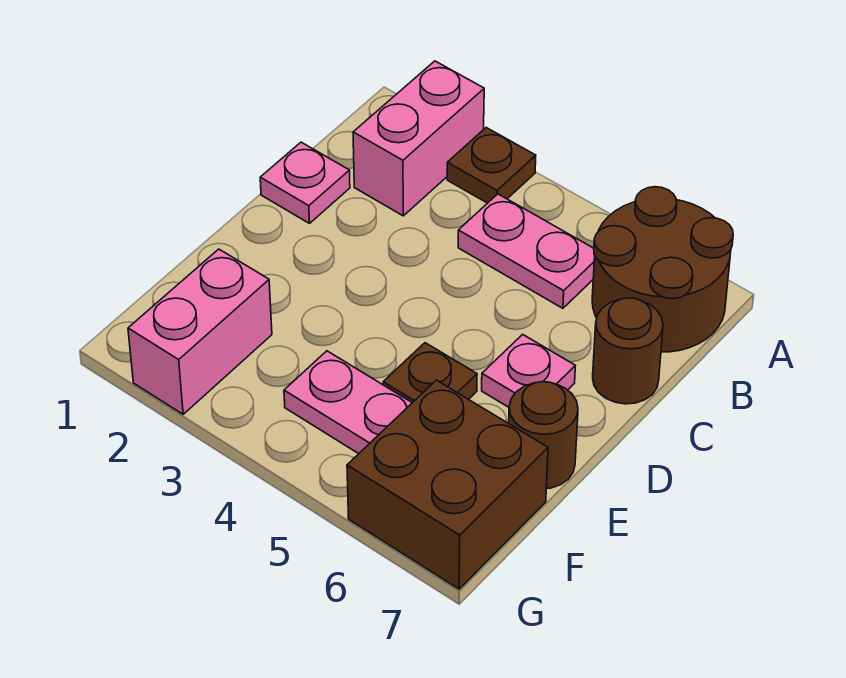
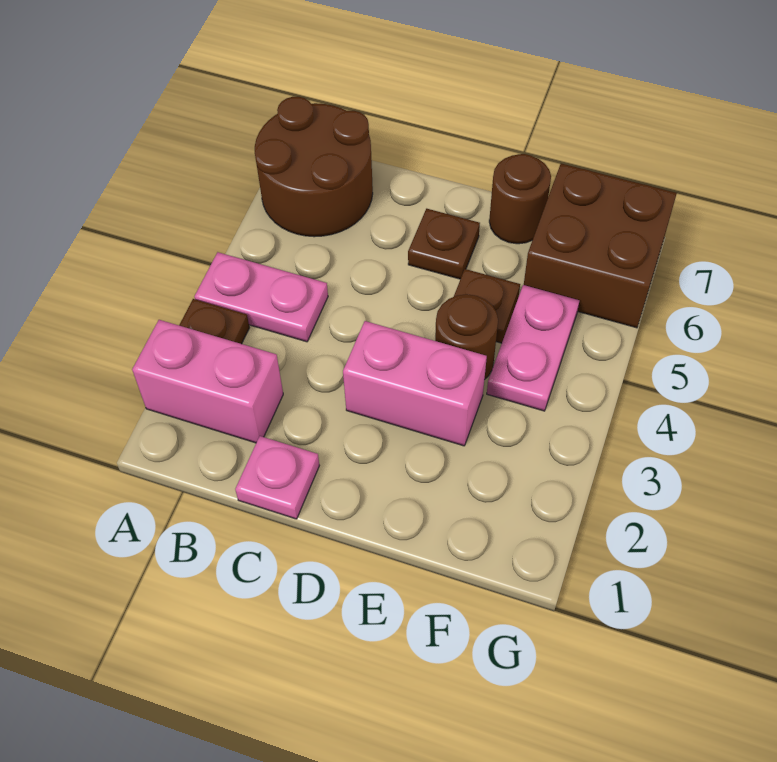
pink 1x2 plate [458,194,595,308] -> pink 1x2 plate turned to [194,252,328,342]
brown 1x1 round brick [593,298,663,404] -> brown 1x1 round brick moved to [435,294,498,380]
pink 1x1 plate [482,334,575,407] -> brown 1x1 plate [408,209,480,279]
pink 1x2 brick [128,249,272,414] -> pink 1x2 brick moved to [343,321,487,446]

